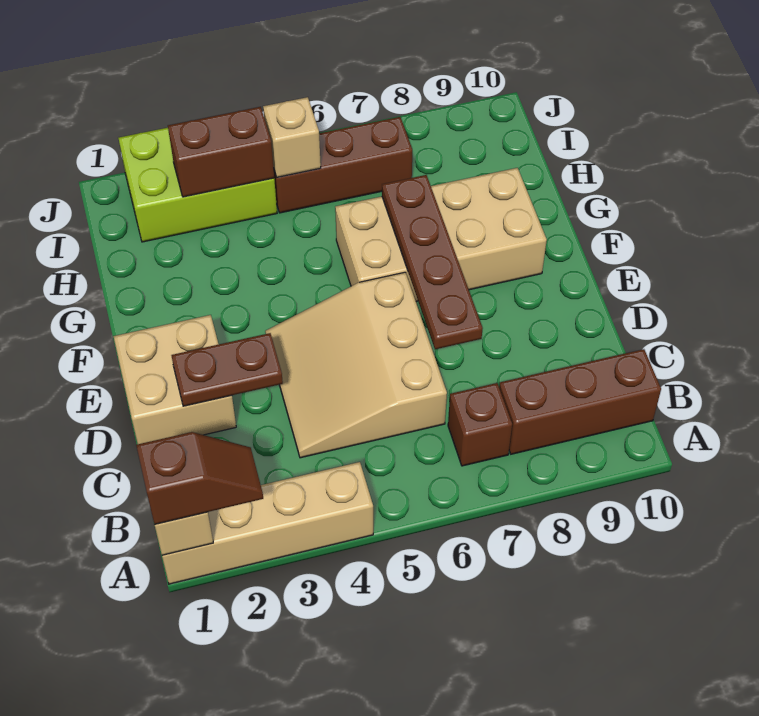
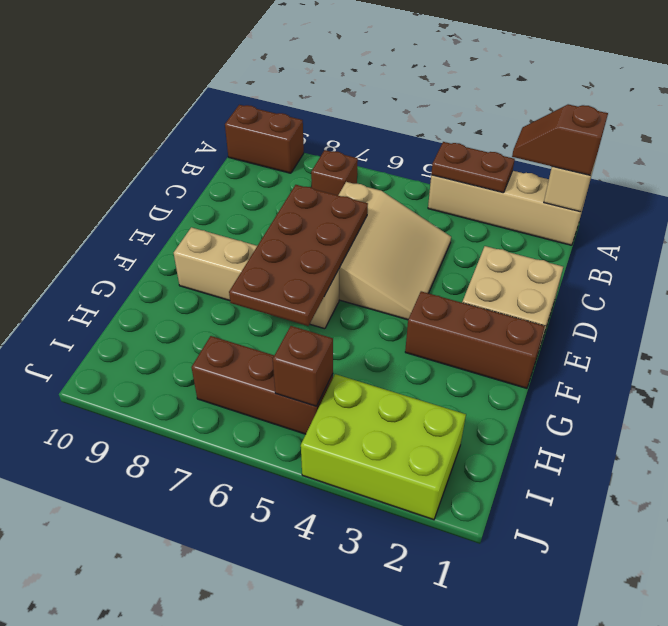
brown 1x3 brick [499,349,661,454] -> brown 1x3 brick moved to [405,291,545,388]
brown 1x2 plate [171,333,283,406] -> brown 1x2 plate moved to [431,142,515,193]
brown 1x4 plate [382,175,483,349] -> brown 2x4 plate [229,185,368,326]
tan 2x4 brick [335,168,547,301] -> tan 1x4 brick [174,227,339,329]
brown 1x2 brick [168,107,274,197] -> brown 1x2 brick moved to [225,105,304,173]
tan 1x1 brick [263,97,321,177] -> brown 1x1 brick [273,326,333,406]

